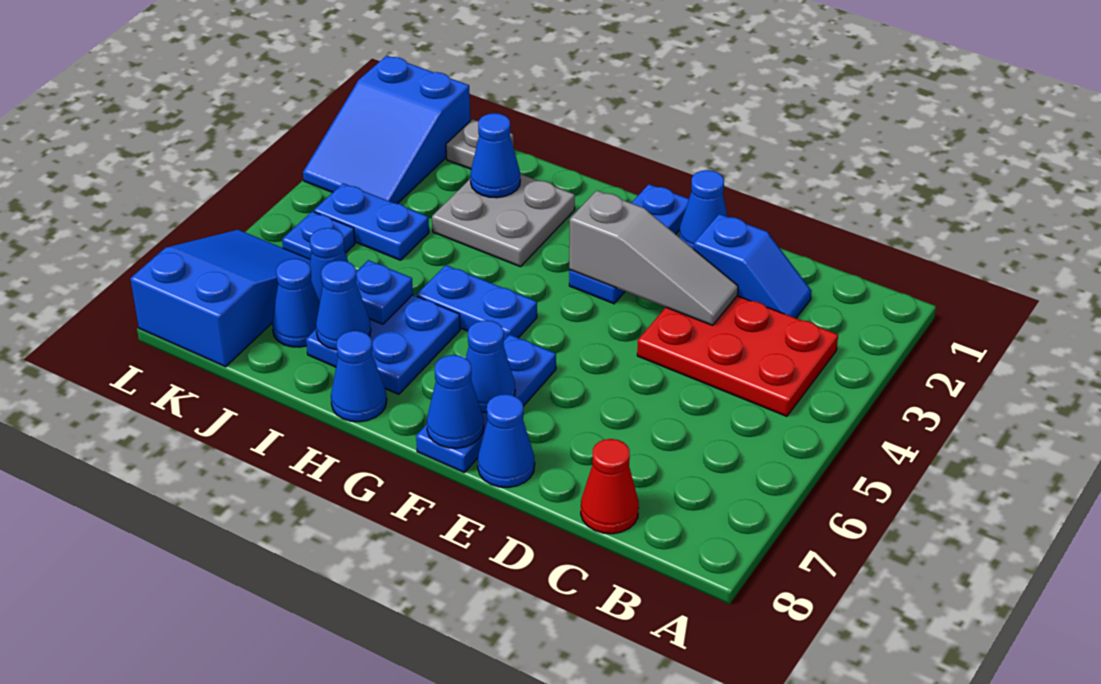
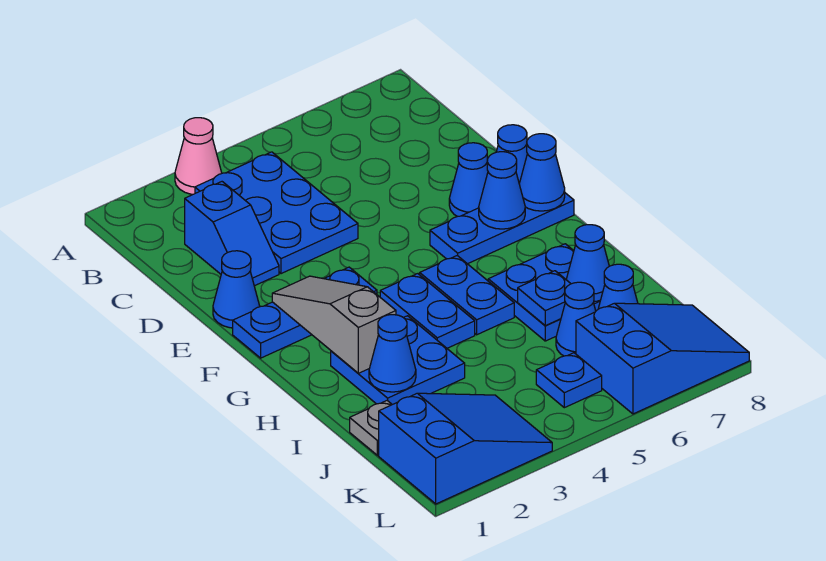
none -> pink 1x1 cone [175,118,222,195]
red 2x3 plate [637,296,838,416] -> blue 2x3 plate [195,152,358,274]
blue 1x2 slope [694,214,811,318] -> blue 1x2 slope turned to [185,182,279,286]
red 1x1 cone [581,439,639,534] -> none
grey 1x3 slope [569,191,738,325] -> grey 1x3 slope moved to [272,276,396,373]
grey 2x2 plate [432,174,575,267] -> blue 2x2 plate [331,316,465,405]
blue 1x1 cone [331,331,387,422] -> blue 1x1 cone moved to [449,143,488,217]
blue 1x2 plate [314,183,429,260] -> blue 1x2 plate moved to [380,274,475,348]
blue 2x3 slope [130,230,310,367] -> blue 2x3 slope turned to [576,303,749,414]

